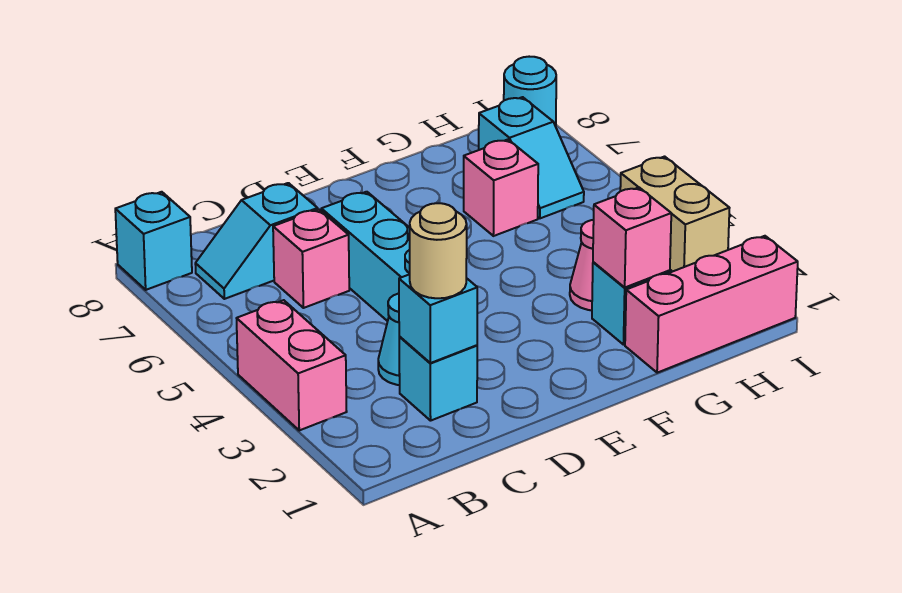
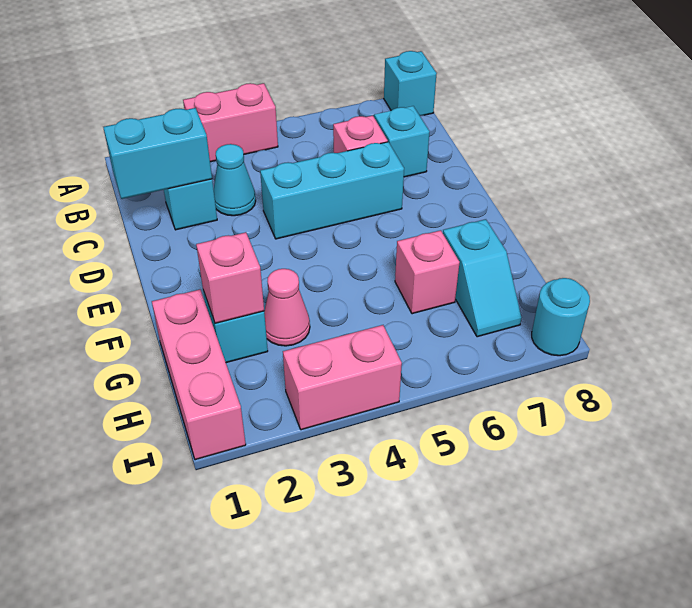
cyan 1x1 brick [399,274,477,363] -> cyan 1x2 brick [103,108,212,199]
tan 1x1 round brick [410,203,467,298] -> none
cyan 1x2 slope [479,97,584,218] -> cyan 1x2 slope turned to [443,219,521,337]
tan 1x2 brick [620,157,729,272] -> pink 1x2 brick [283,325,402,430]

